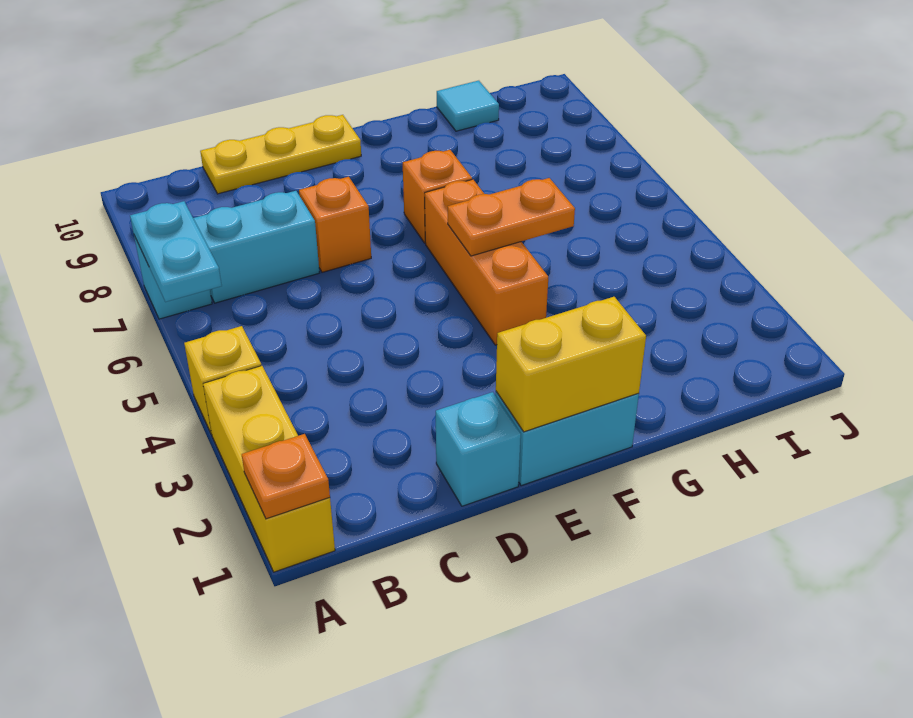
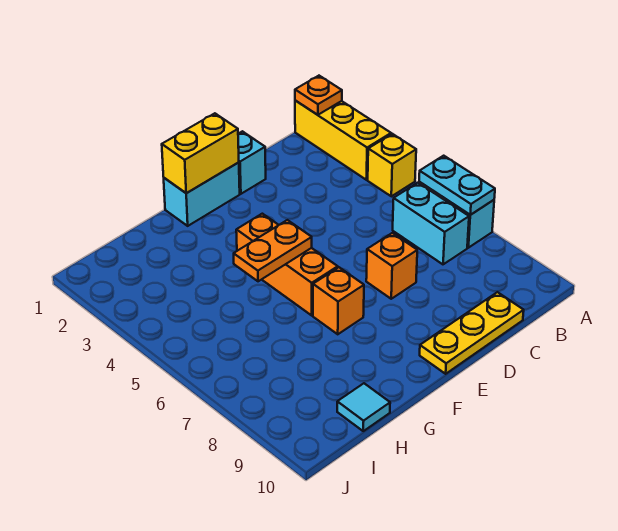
cyan 1x2 brick [193,191,319,303] -> cyan 1x2 brick turned to [393,183,469,264]

